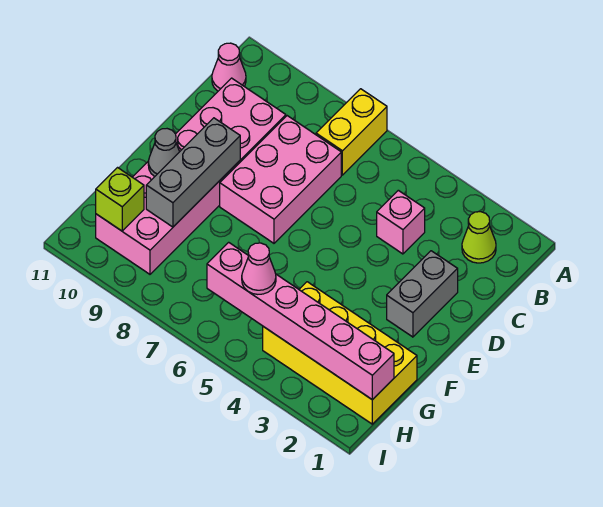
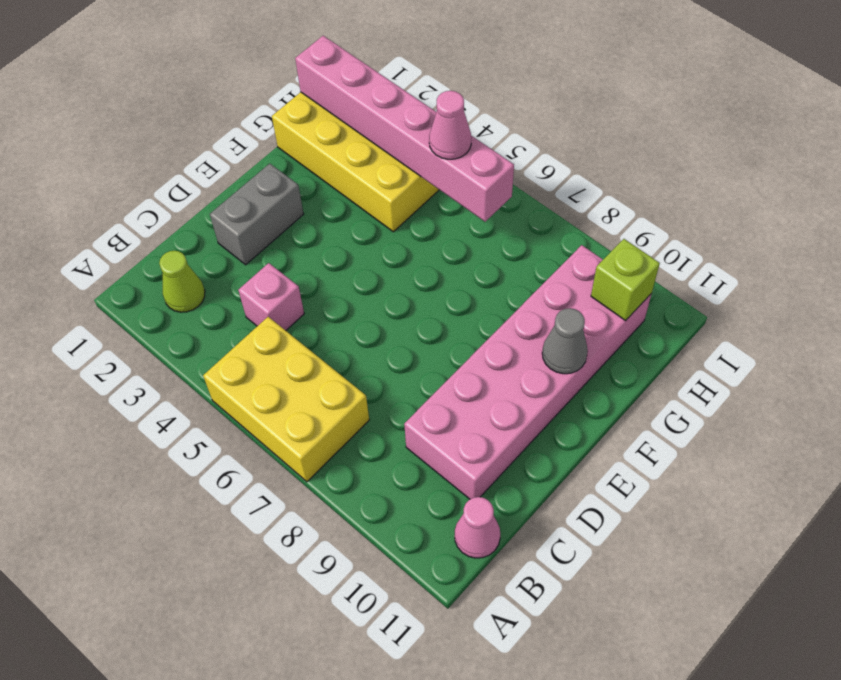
yellow 1x2 brick [316,89,387,175] -> yellow 2x3 brick [203,317,369,482]
pink 2x3 brick [220,116,341,243] -> none
grey 1x3 brick [146,118,240,227] -> none

